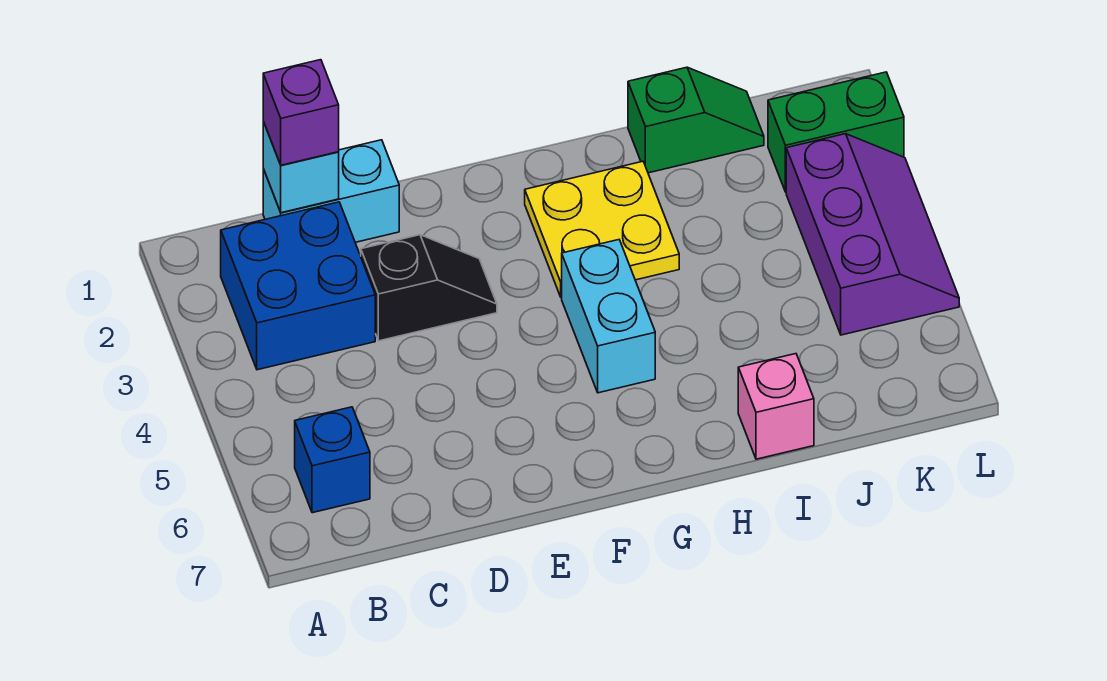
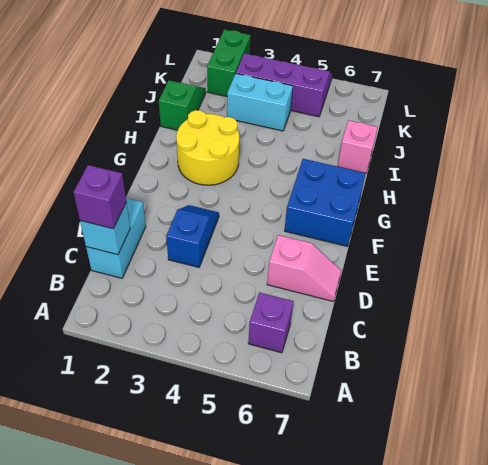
blue 2x2 brick [221,202,375,370] -> blue 2x2 brick moved to [284,159,366,246]
blue 1x1 brick [295,407,370,513] -> purple 1x1 brick [248,293,294,353]
black 1x2 slope [361,235,497,341] -> blue 1x2 slope [166,205,219,267]
none -> pink 1x2 slope [267,235,341,301]
yellow 2x2 plate [525,161,679,298] -> yellow 2x2 round brick [176,110,239,185]
cyan 1x2 brick [562,240,655,393] -> cyan 1x2 brick moved to [227,74,293,131]

